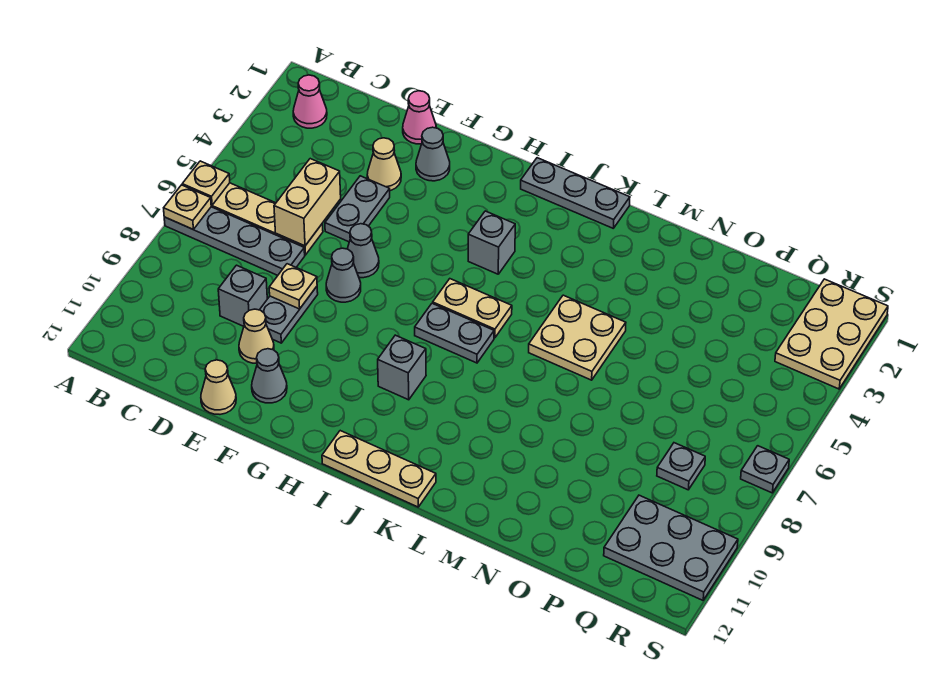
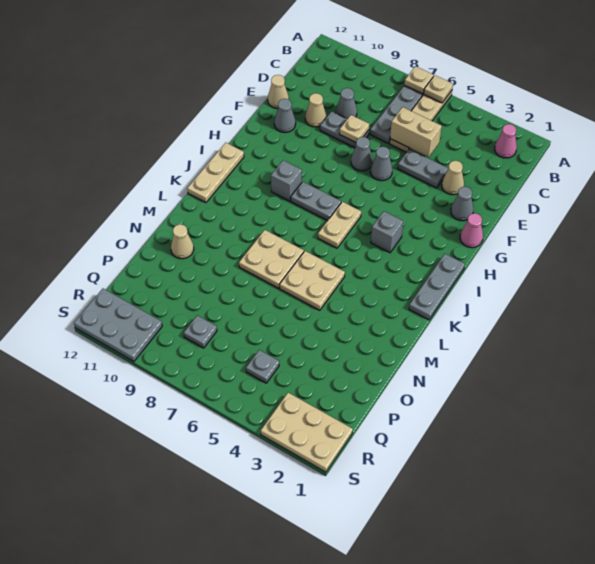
grey 1x1 brick [218,265,267,326] -> grey 1x1 cone [336,88,357,119]
pink 1x1 cone [403,91,436,144] -> pink 1x1 cone moved to [460,213,483,248]
grey 1x2 plate [415,303,494,363] -> grey 1x2 plate turned to [291,182,341,221]
none -> tan 2x2 plate [239,230,304,288]
none -> tan 1x1 cone [171,224,194,259]
grey 2x3 plate [604,495,738,600] -> grey 2x3 plate turned to [74,289,162,361]
grey 1x1 plate [741,446,789,493] -> grey 1x1 plate moved to [246,350,279,383]

